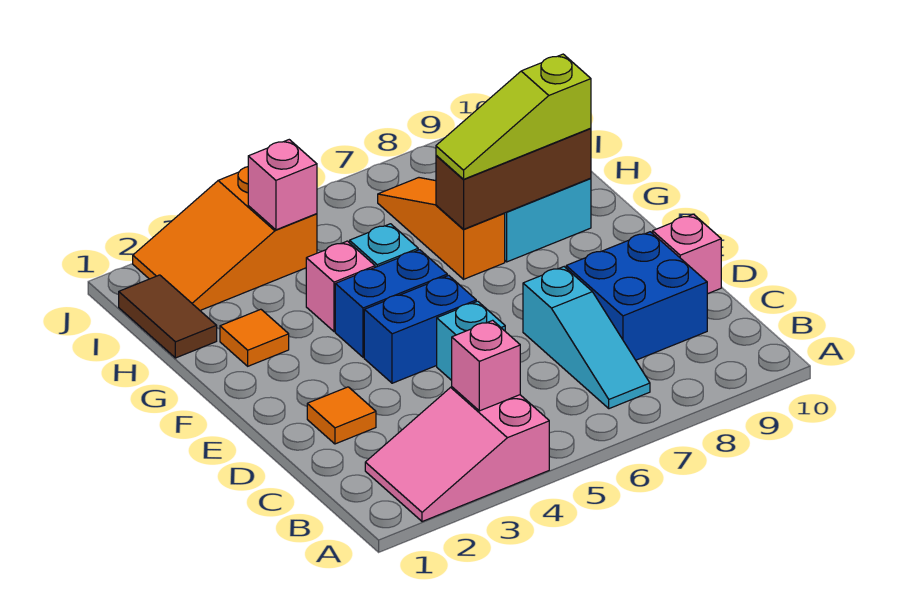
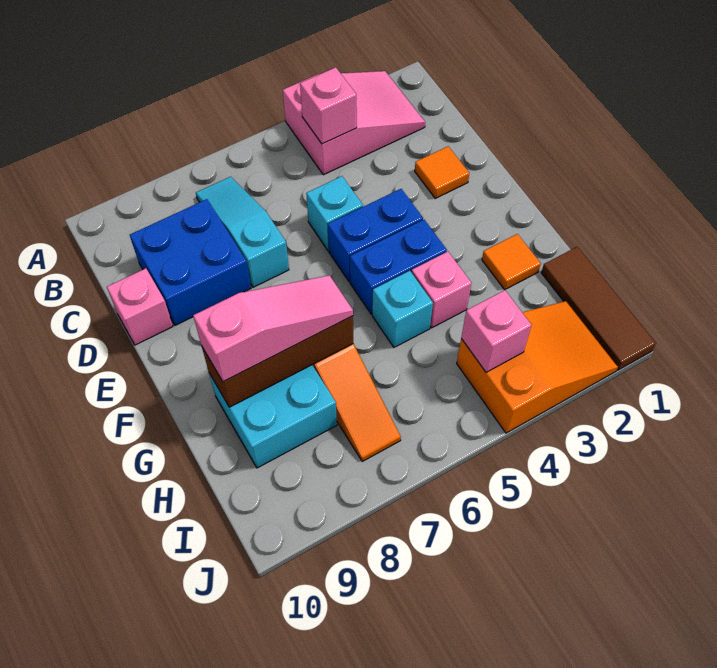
lime 1x3 slope [436,54,591,179] -> pink 1x3 slope [193,275,353,382]
brown 1x2 tile [119,275,217,358] -> brown 1x3 tile [541,247,656,370]

